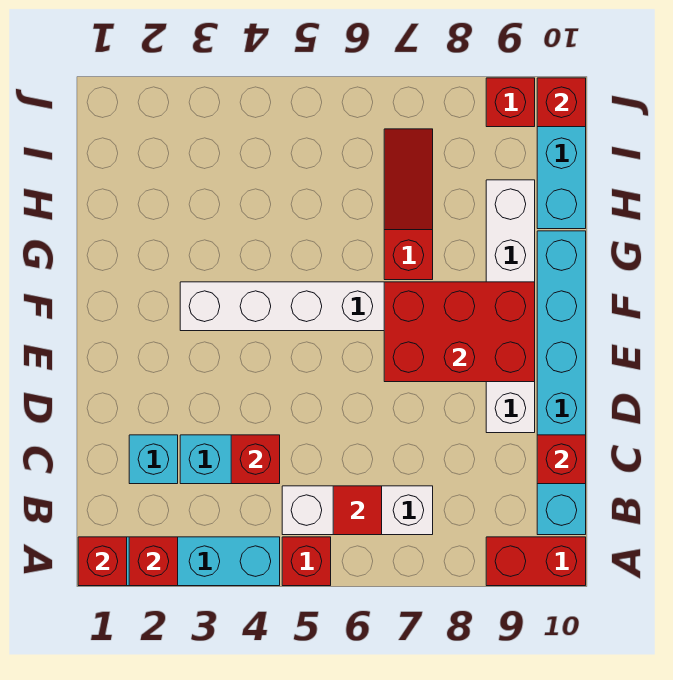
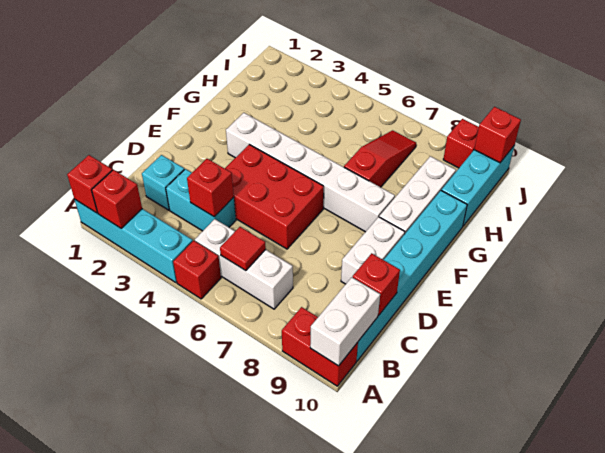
none -> white 1x2 brick [310,277,380,366]
red 2x3 brick [384,282,535,382] -> red 2x3 brick moved to [225,144,324,249]

